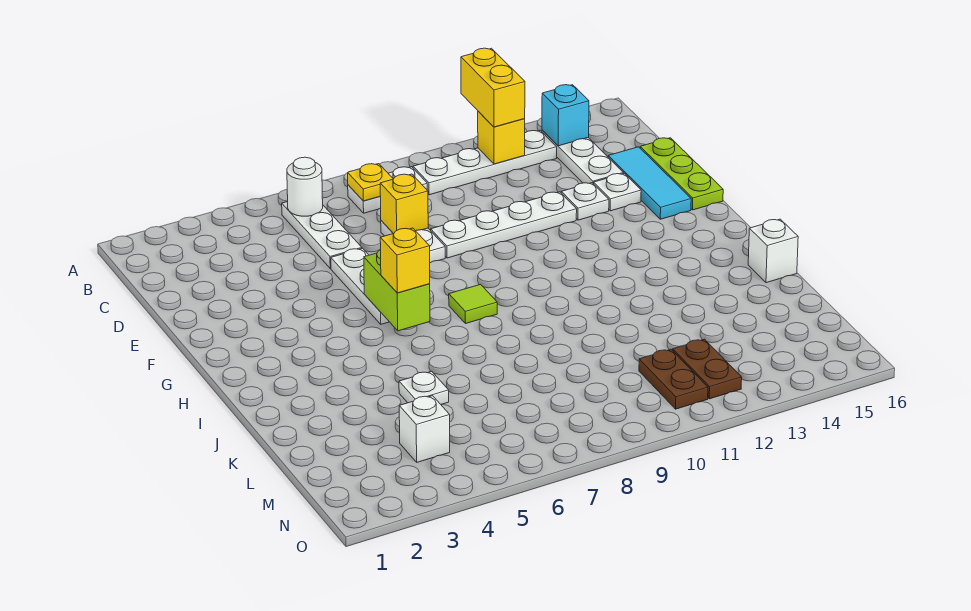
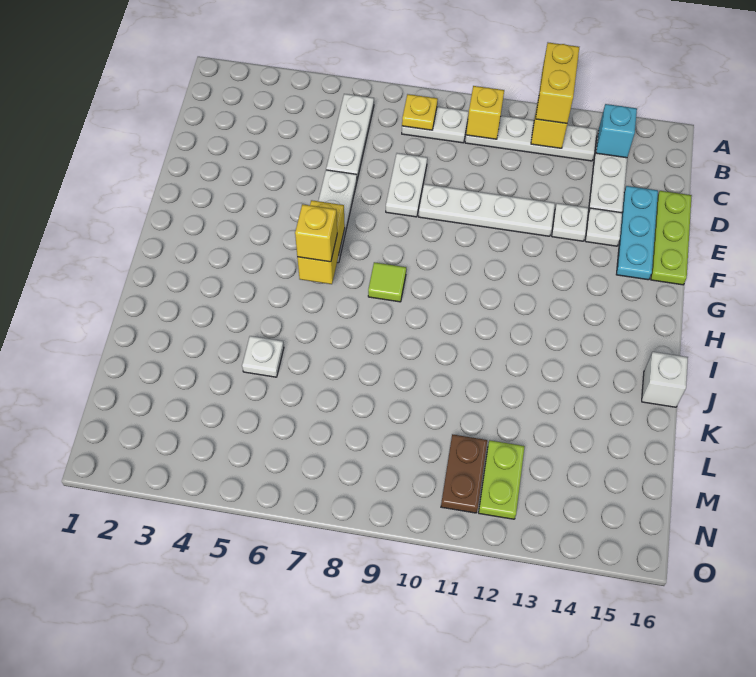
white 1x1 round brick [287,157,323,216] -> none
yellow 1x1 brick [380,174,428,234] -> yellow 1x1 brick moved to [466,86,504,139]
cyan 1x3 tile [608,147,691,219] -> cyan 1x3 plate [616,186,658,280]
lime 1x2 brick [364,250,430,331] -> yellow 1x2 brick [297,200,345,284]
white 1x1 brick [399,396,450,462] -> none
brown 1x2 plate [673,339,742,399] -> lime 1x2 plate [479,440,525,519]

